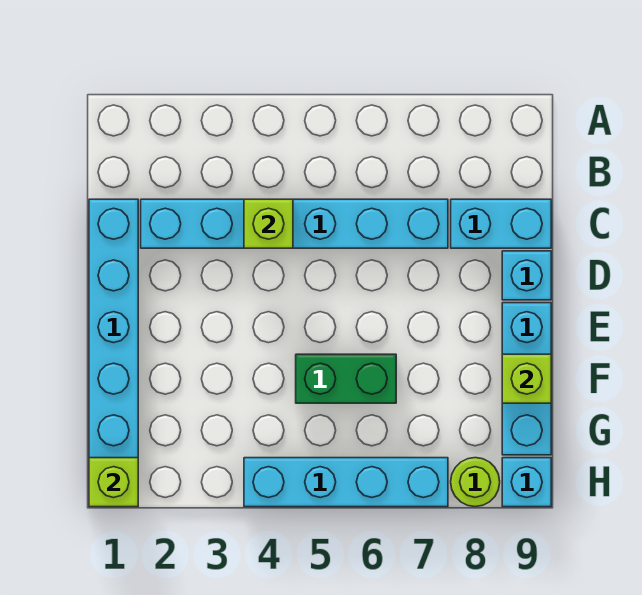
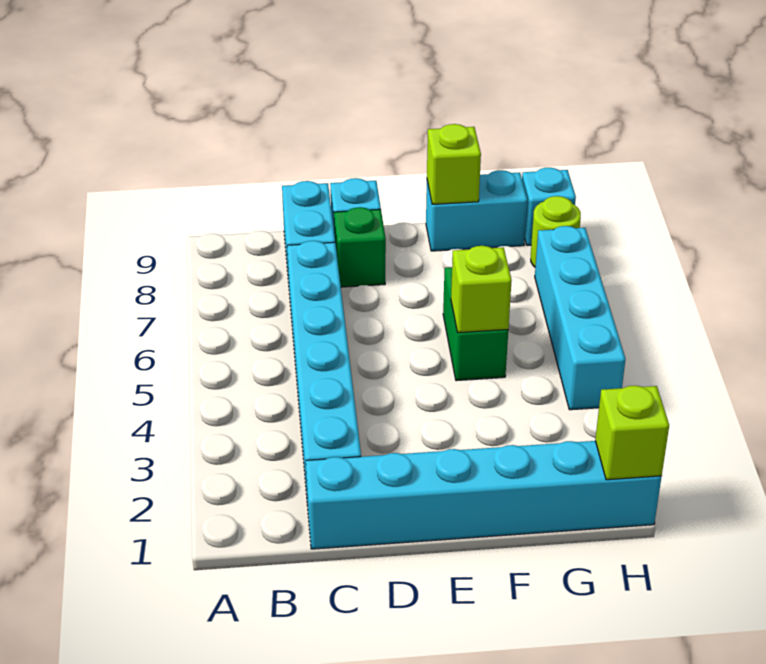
lime 1x1 brick [244,199,293,248] -> lime 1x1 brick moved to [451,246,512,333]
none -> green 1x1 brick [334,207,386,287]
cyan 1x3 brick [502,303,551,455] -> cyan 1x2 brick [426,170,527,251]

